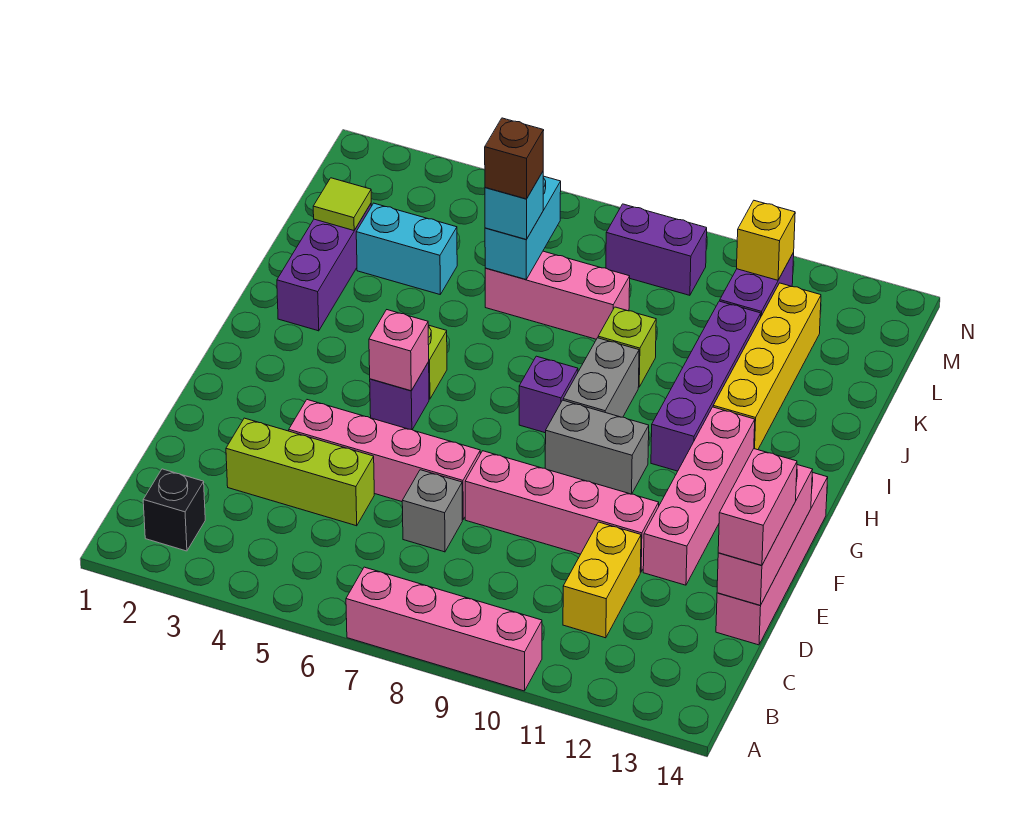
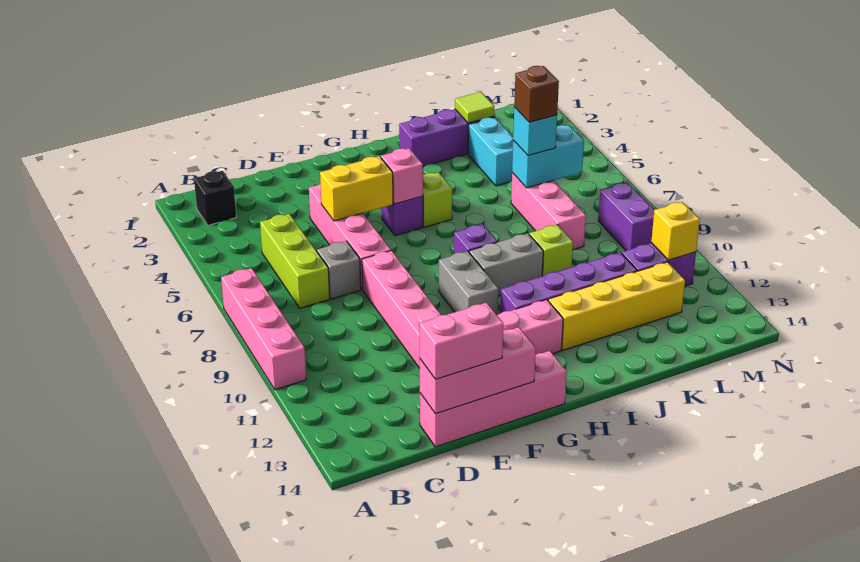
yellow 1x2 brick [563,522,641,638] -> yellow 1x2 brick moved to [320,156,393,221]
lime 1x3 brick [226,418,374,526] -> lime 1x3 brick moved to [260,214,330,308]

